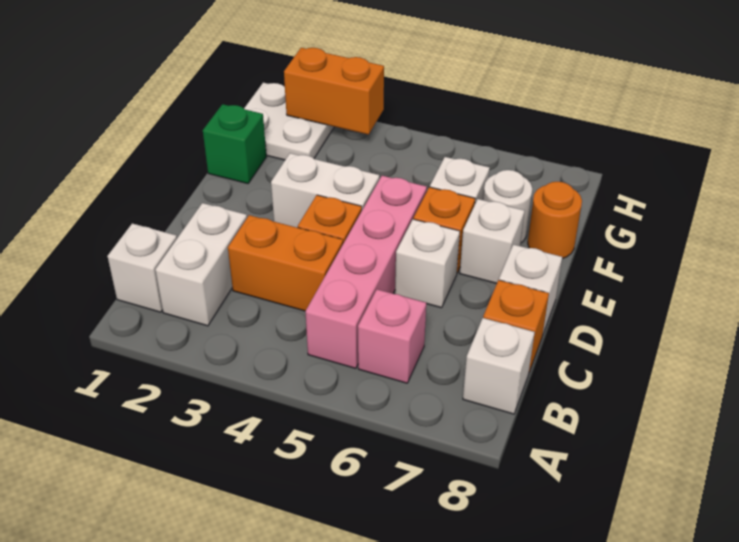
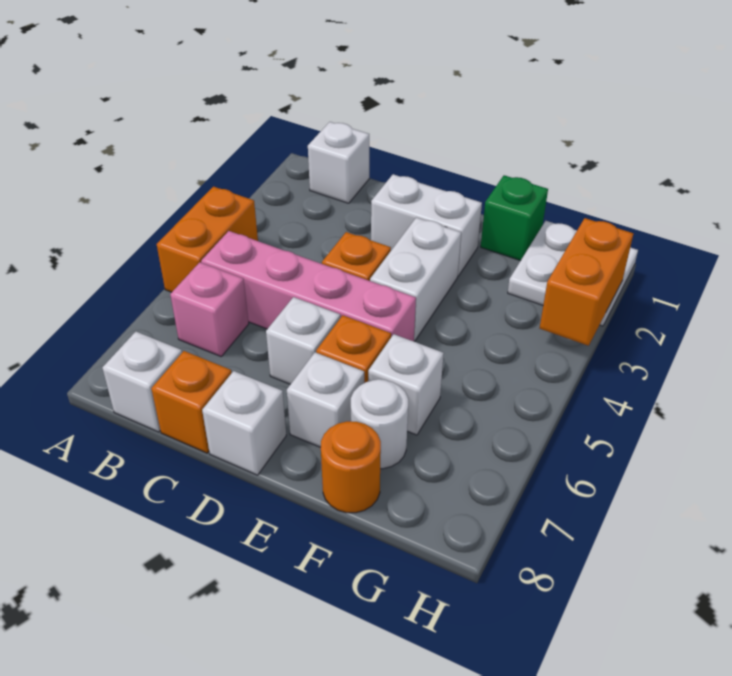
white 1x2 brick [155,203,247,326] -> white 1x2 brick moved to [371,174,482,276]
orange 1x2 brick [228,215,343,311] -> orange 1x2 brick moved to [157,187,258,292]

